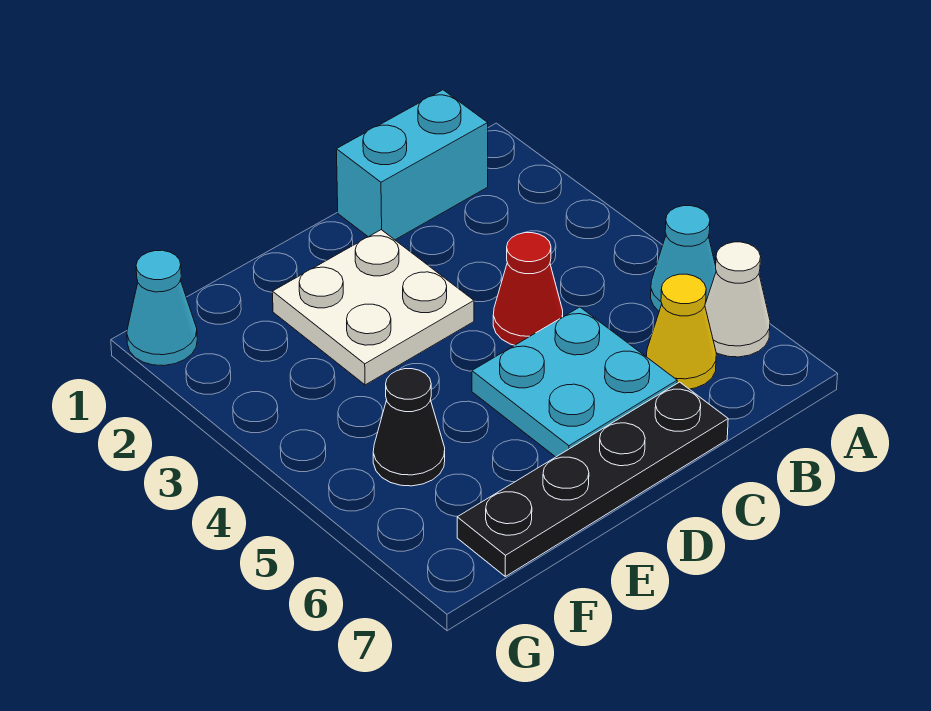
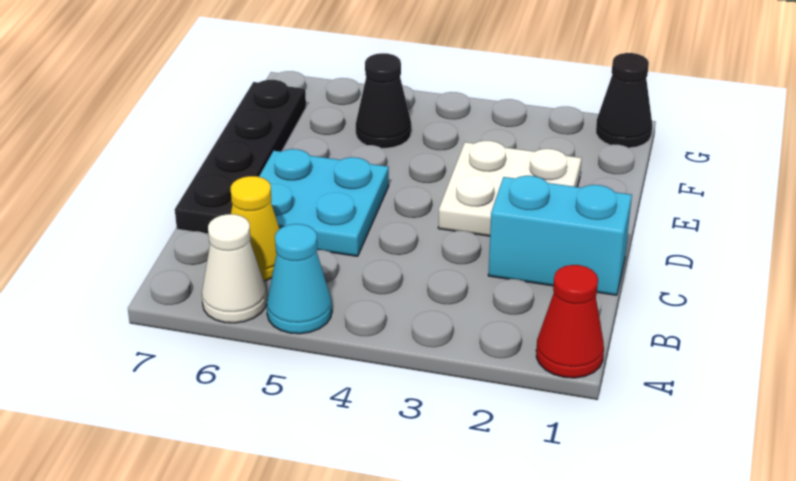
cyan 1x2 brick [336,90,488,240] -> cyan 1x2 brick turned to [488,176,632,295]
red 1x1 cone [493,233,563,345] -> red 1x1 cone moved to [536,265,604,378]
cyan 1x1 cone [127,250,197,366] -> black 1x1 cone [596,53,652,148]

